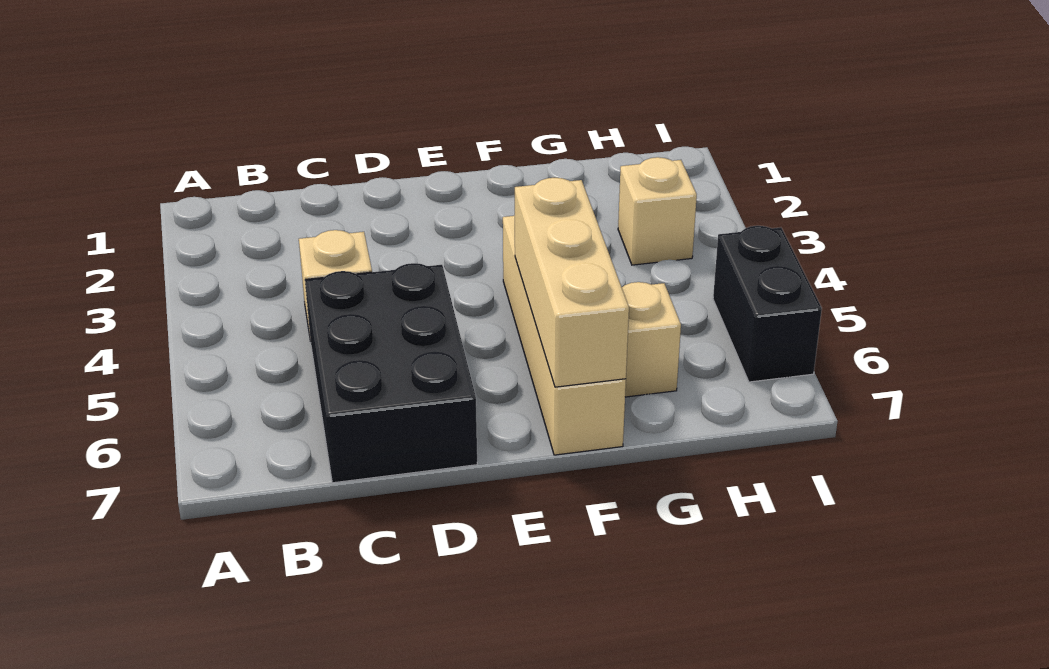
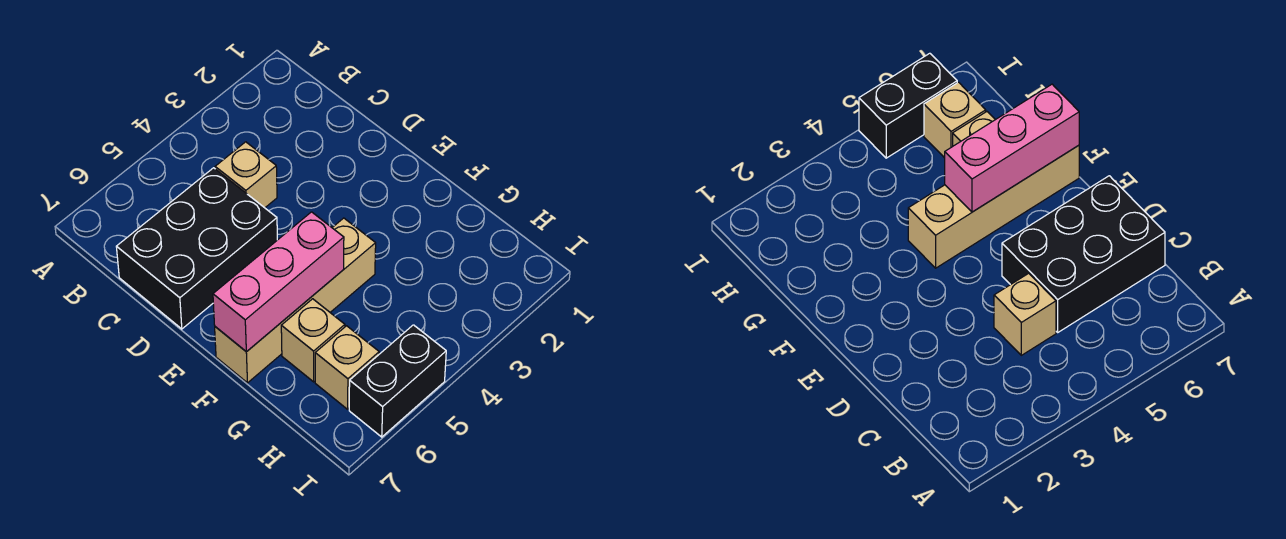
tan 1x3 brick [515,178,629,387] -> pink 1x3 brick [213,212,344,352]
tan 1x1 brick [618,157,697,265] -> tan 1x1 brick moved to [315,326,379,409]

